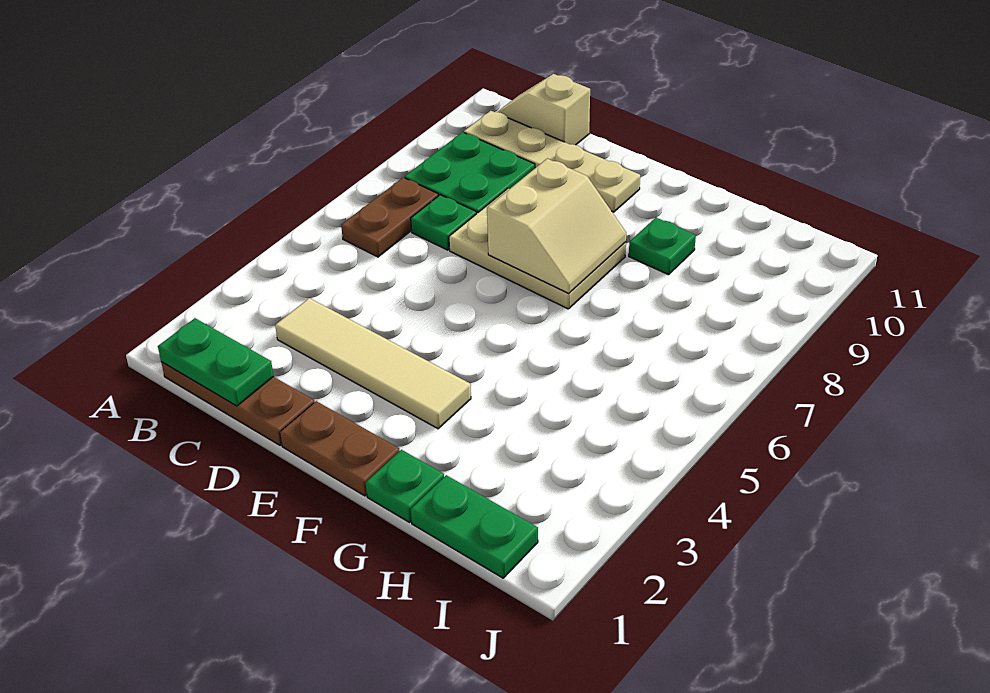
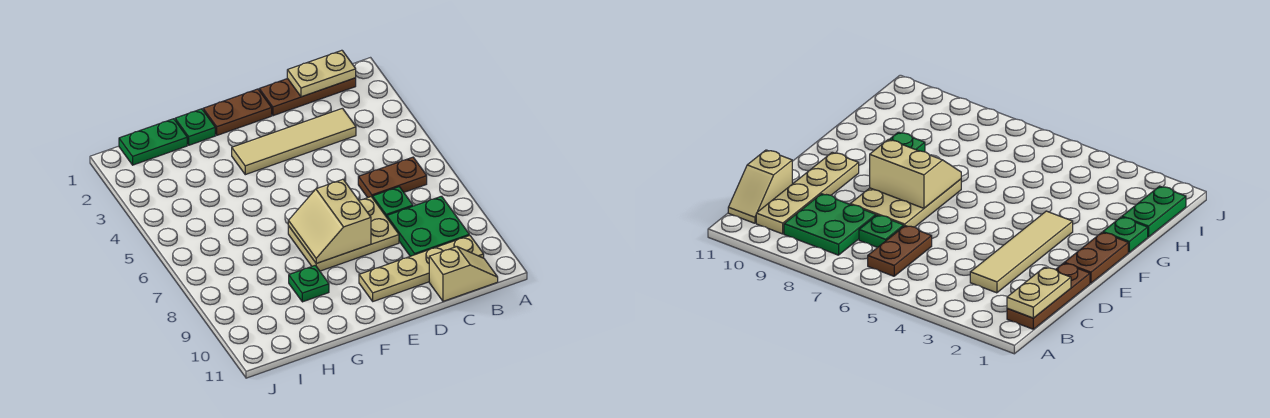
green 1x2 plate [158,318,274,406] -> tan 1x2 plate [287,50,356,97]
brown 1x2 plate [341,177,438,257] -> brown 1x2 plate turned to [358,157,427,198]

